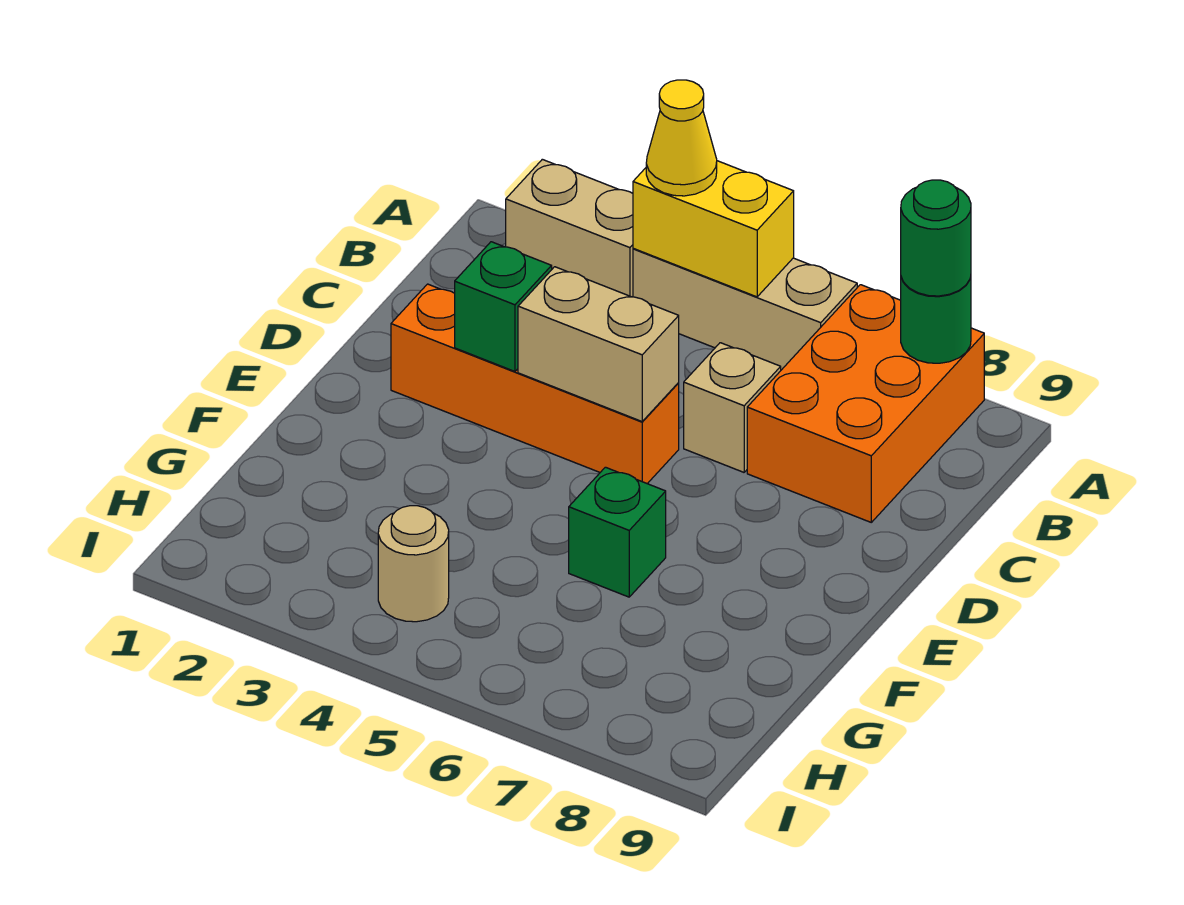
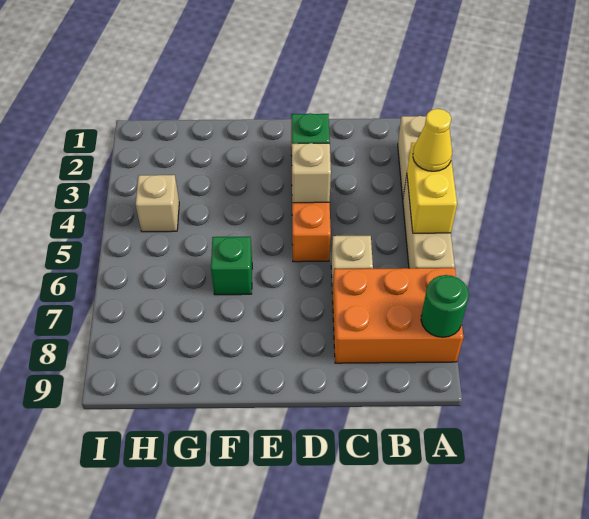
green 1x1 round brick [901,180,971,296] -> none
tan 1x2 brick [518,267,679,421] -> tan 1x1 brick [292,143,331,203]
tan 1x1 round brick [378,506,449,622] -> tan 1x1 brick [136,175,179,232]

